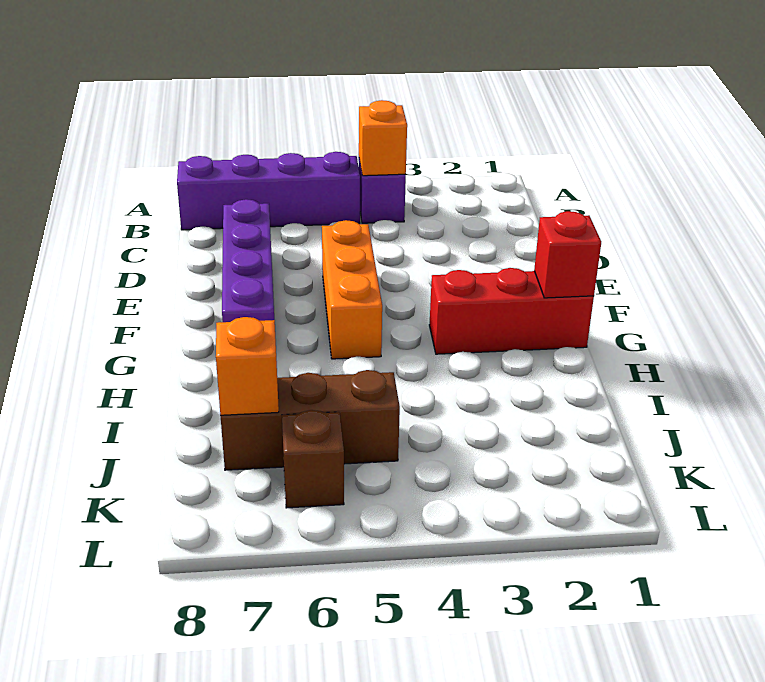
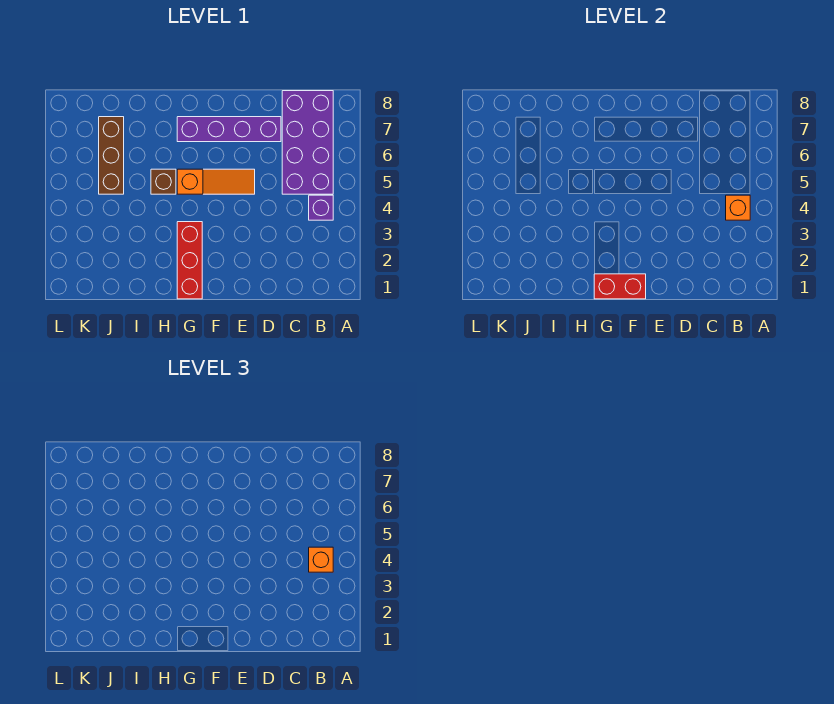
purple 1x4 brick [177,152,360,230] -> purple 2x4 brick [282,91,333,194]
orange 1x3 brick [322,220,382,359] -> orange 1x3 slope [177,169,255,194]
red 1x1 brick [534,211,601,298] -> red 1x2 brick [594,274,646,299]
orange 1x1 brick [216,317,279,415] -> orange 1x1 brick moved to [309,547,333,572]
brown 1x1 brick [282,410,344,508] -> brown 1x1 brick moved to [151,169,176,194]

